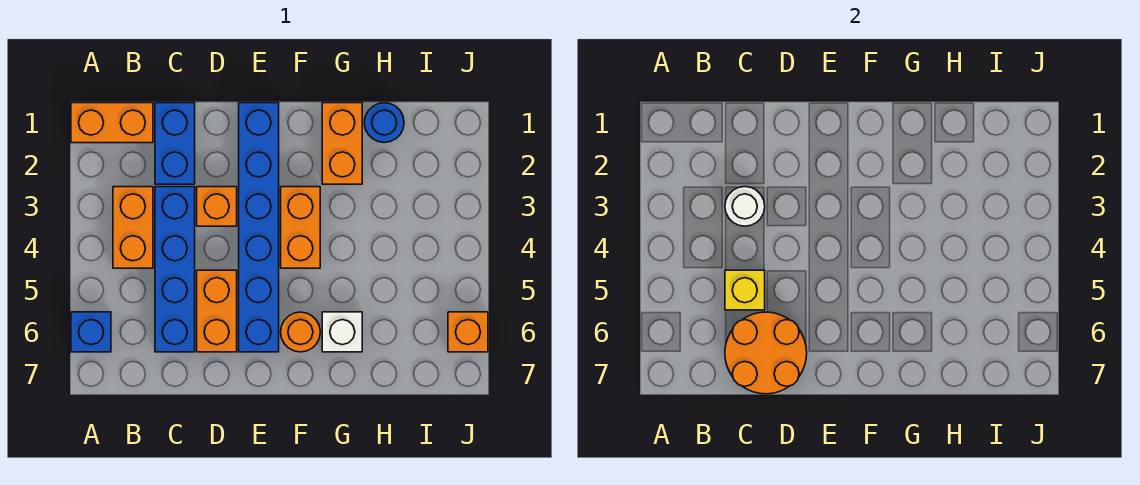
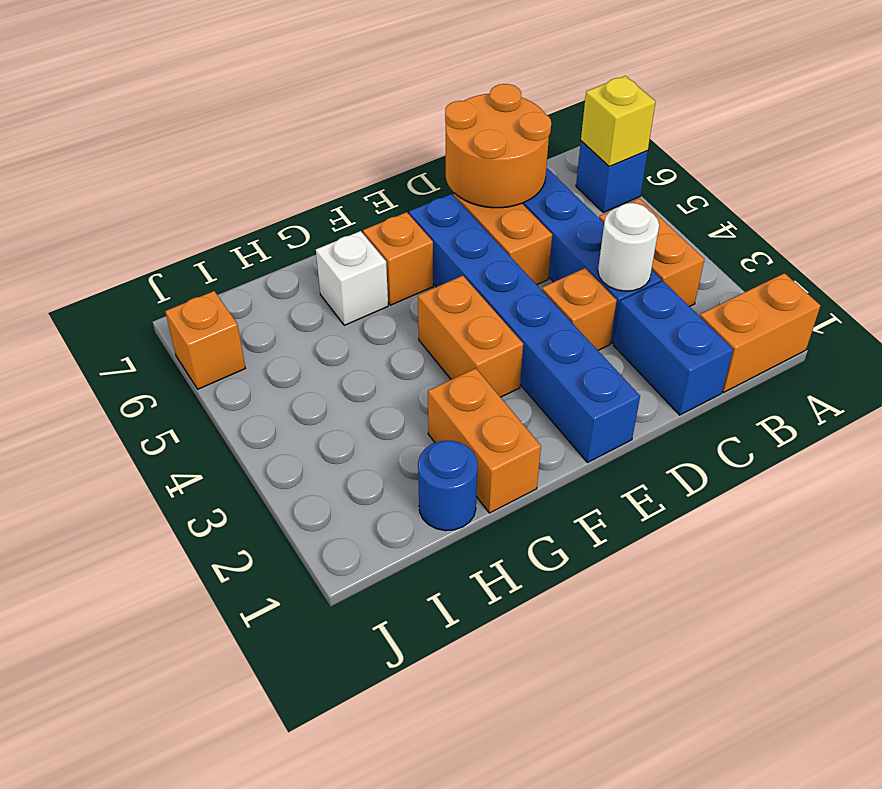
yellow 1x1 brick [725,270,765,310] -> yellow 1x1 brick moved to [581,76,655,166]
orange 1x1 round brick [281,312,320,352] -> orange 1x1 brick [363,212,433,305]

